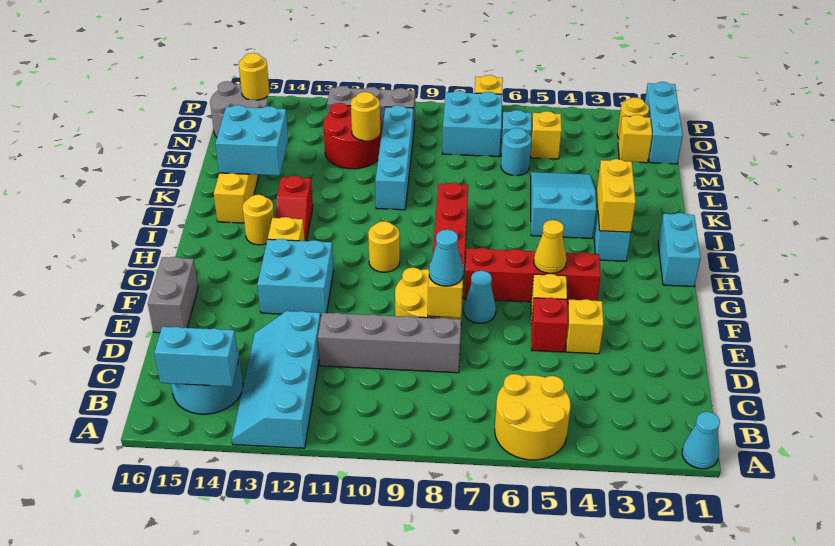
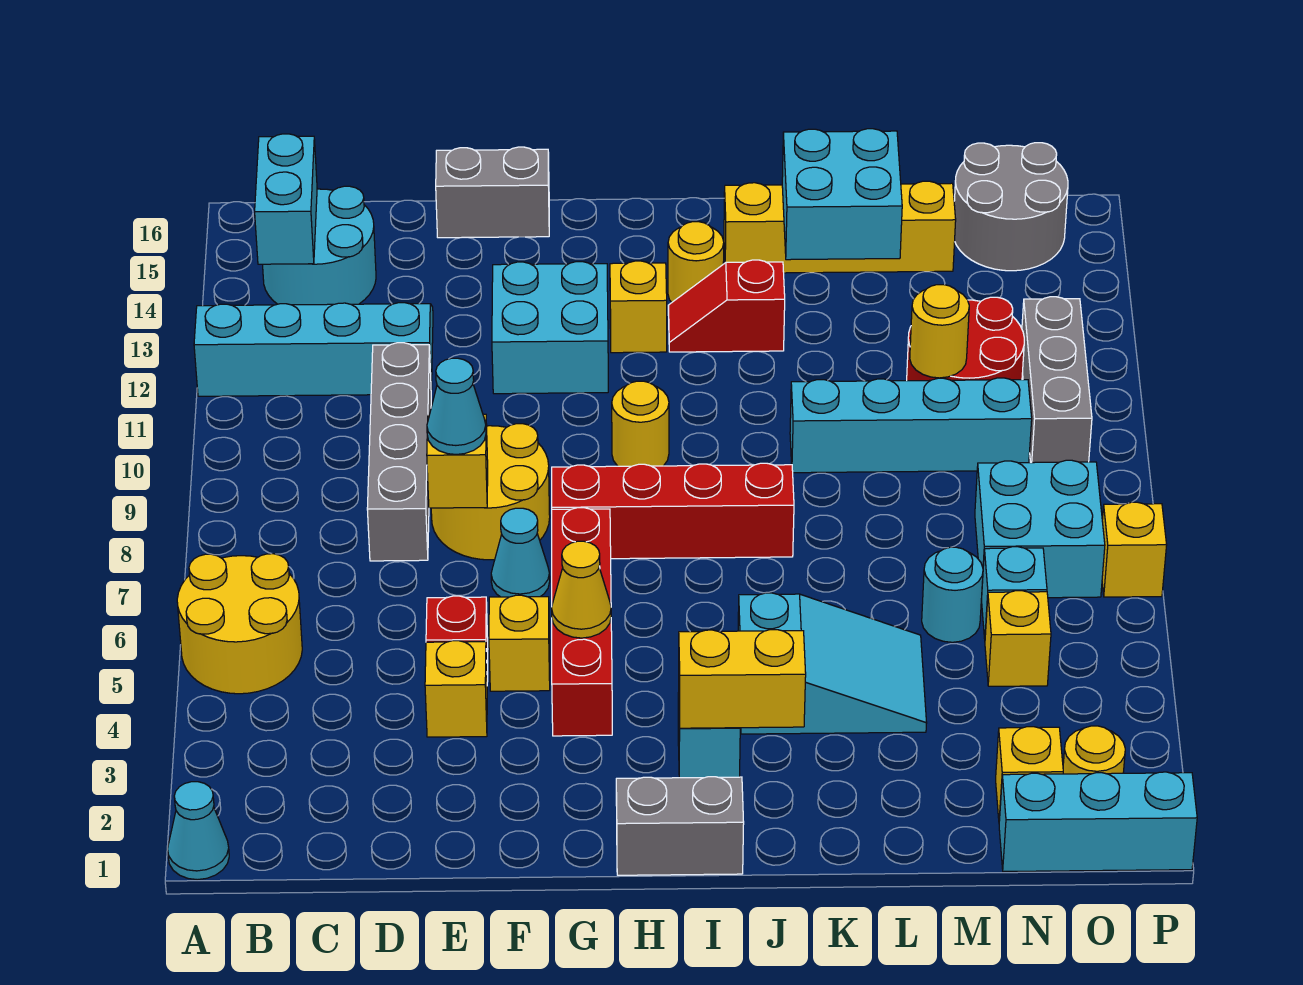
cyan 1x2 brick [658,213,701,286] -> grey 1x2 brick [616,777,744,875]
yellow 1x1 round brick [239,53,269,100] -> none

